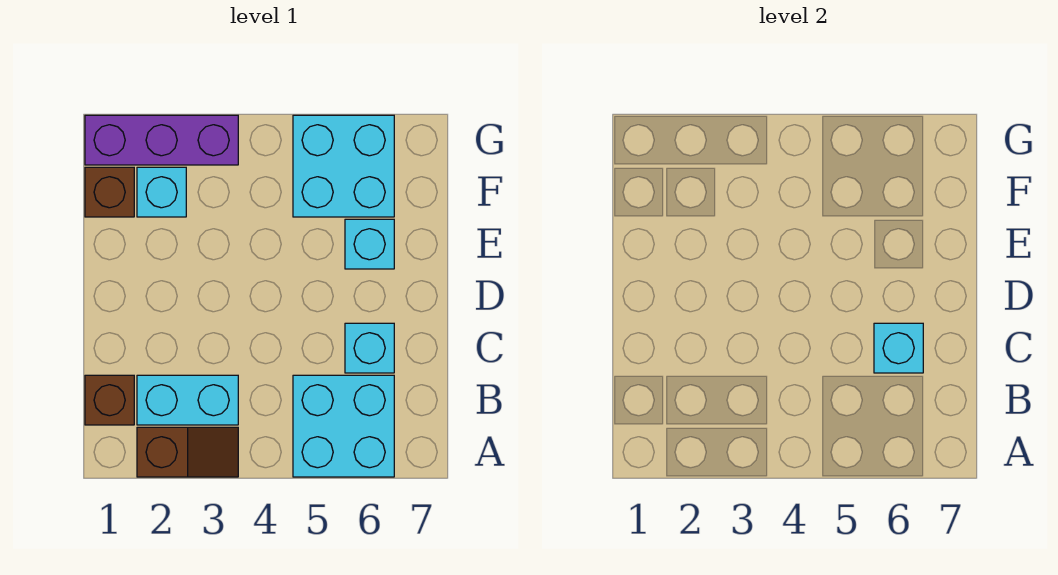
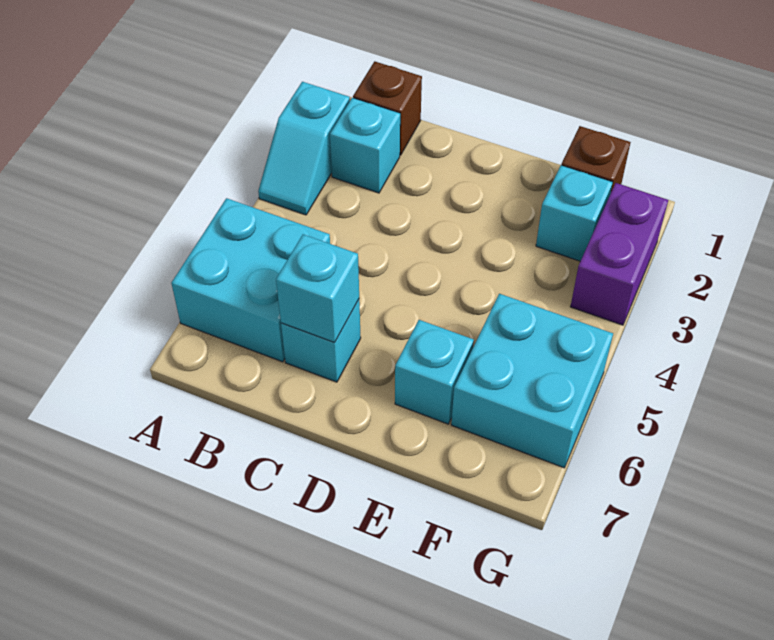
brown 1x2 slope [137,427,238,477] -> cyan 1x2 slope [258,82,350,215]
cyan 1x2 brick [137,375,238,425] -> cyan 1x1 brick [330,98,400,193]
purple 1x3 brick [85,115,238,165] -> purple 1x2 brick [570,183,668,325]

